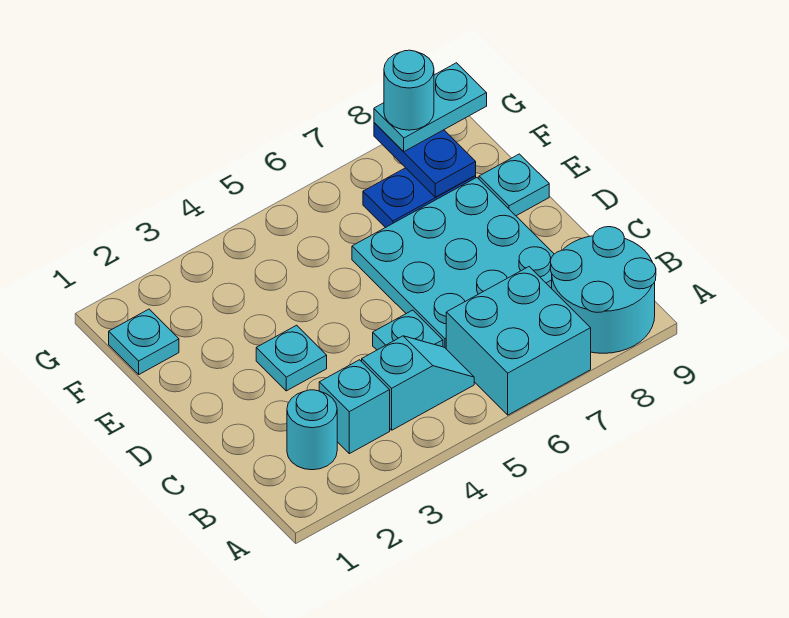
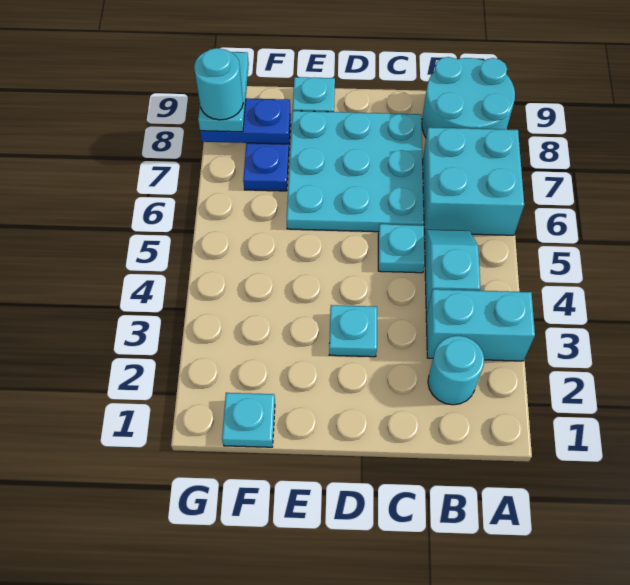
cyan 1x1 brick [319,360,390,454] -> cyan 1x2 brick [426,289,535,361]

